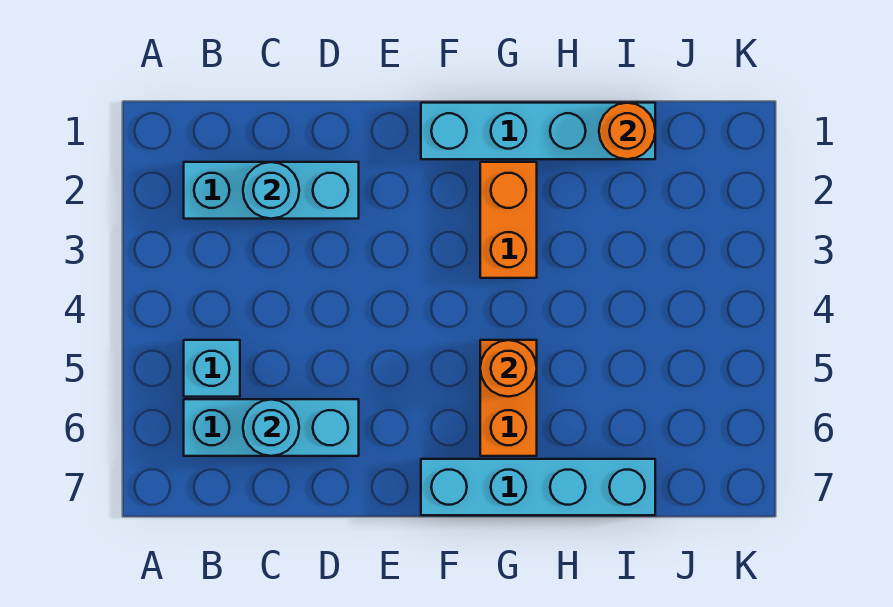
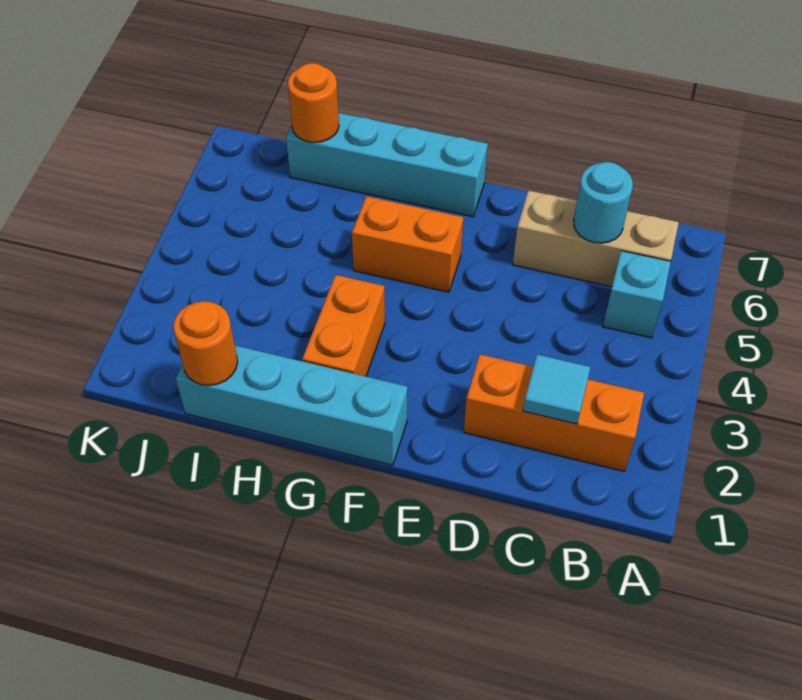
cyan 1x3 brick [184,162,359,219] -> orange 1x3 brick [464,354,644,471]
cyan 1x3 brick [184,399,359,456] -> tan 1x3 brick [513,190,679,287]
cyan 1x1 round brick [243,162,299,219] -> cyan 1x1 tile [523,354,591,424]
orange 1x2 brick [480,340,537,456] -> orange 1x2 brick turned to [352,196,463,292]
orange 1x1 round brick [480,340,537,397] -> orange 1x1 round brick moved to [288,63,339,143]

